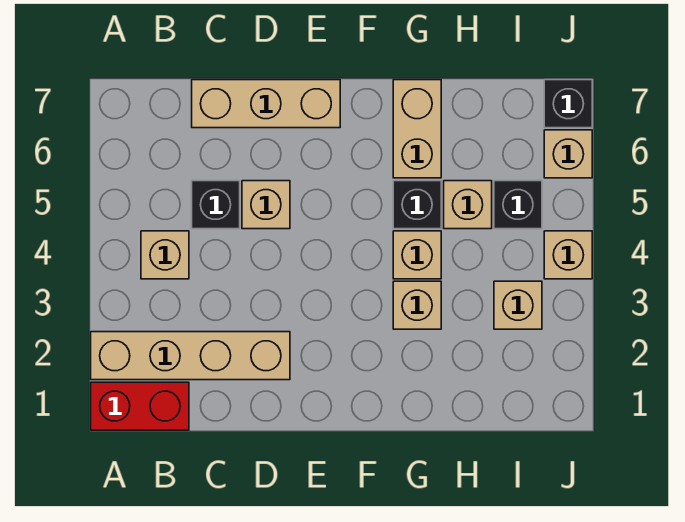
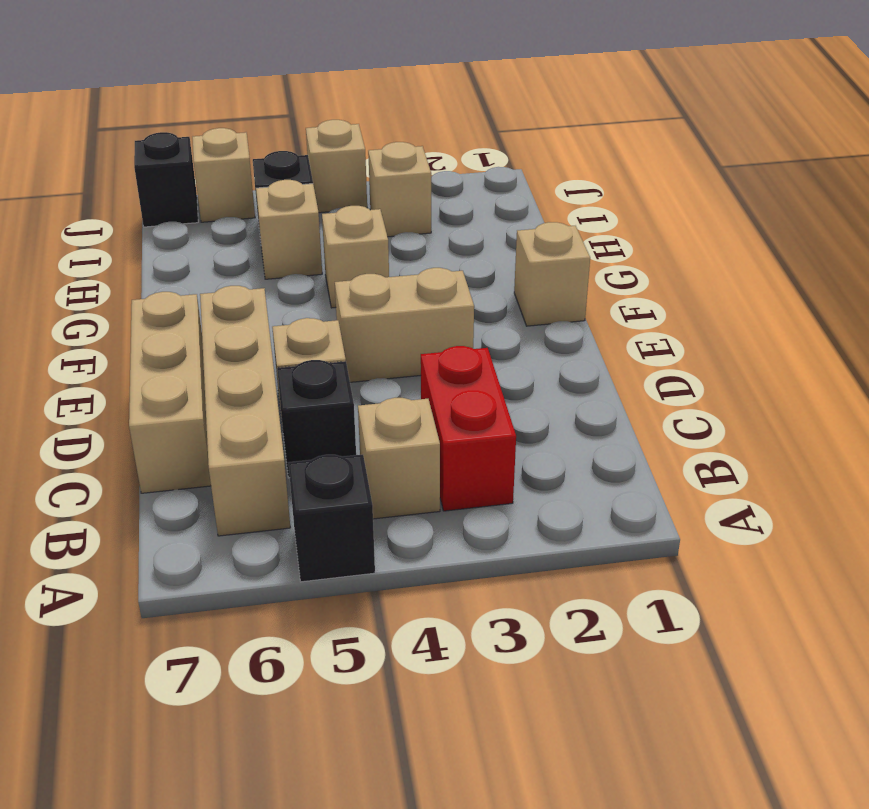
red 1x2 brick [91,382,189,430] -> red 1x2 brick moved to [421,346,516,511]
tan 1x4 brick [91,332,290,380] -> tan 1x4 brick moved to [200,286,290,536]
tan 1x1 brick [393,281,441,329] -> tan 1x1 brick moved to [514,222,590,326]
black 1x1 brick [393,181,441,229] -> black 1x1 brick moved to [289,455,375,582]
tan 1x2 brick [393,80,441,178] -> tan 1x2 brick moved to [335,268,474,382]

